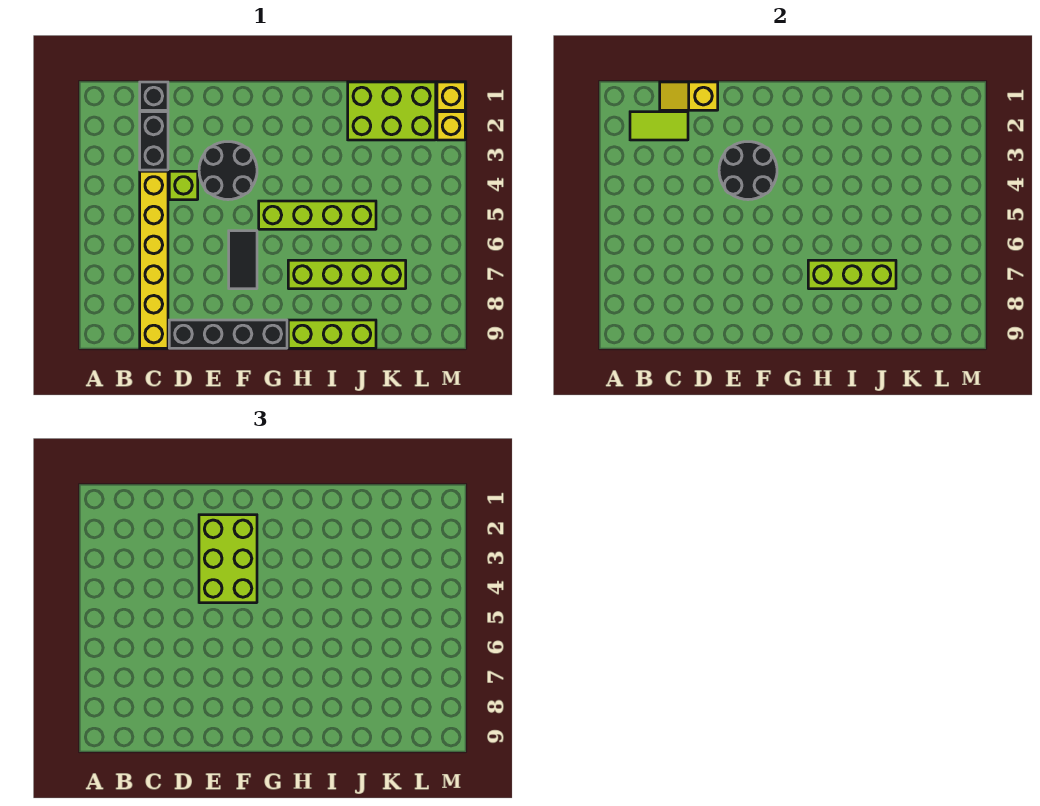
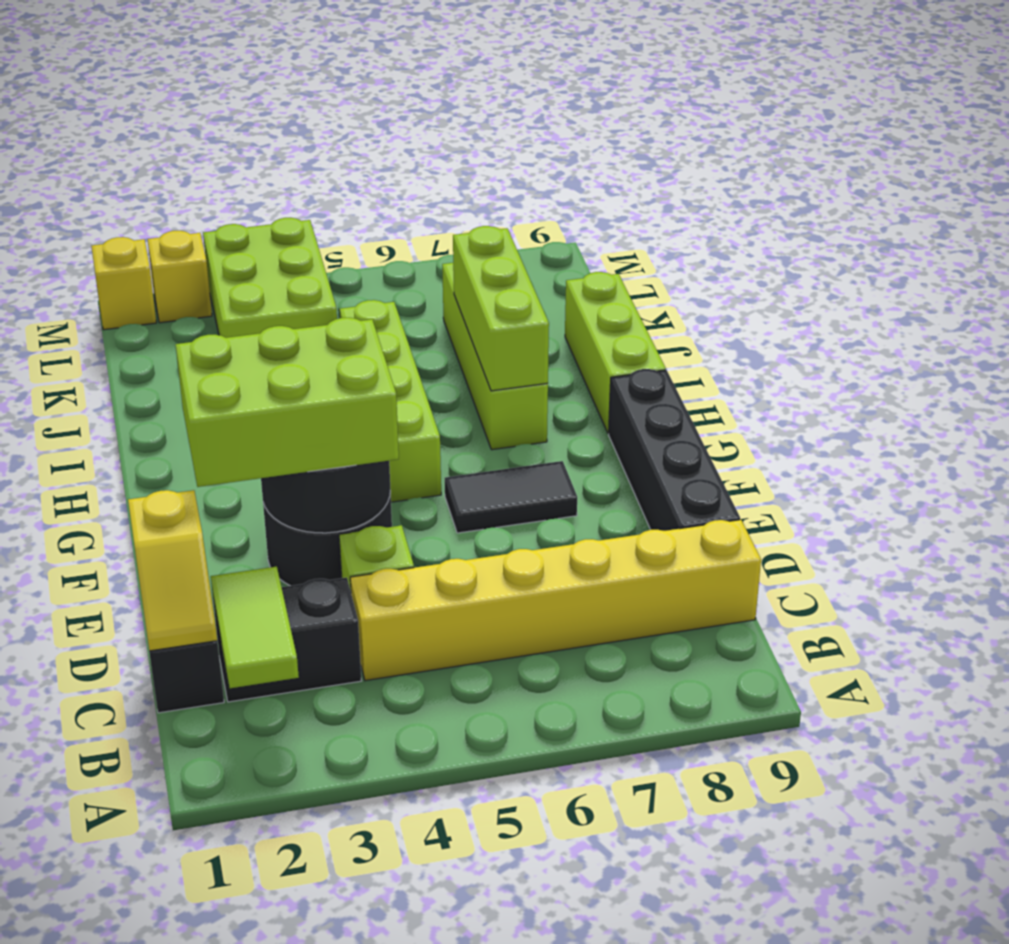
lime 2x3 brick [348,82,436,140] -> lime 2x3 brick moved to [203,218,337,338]

